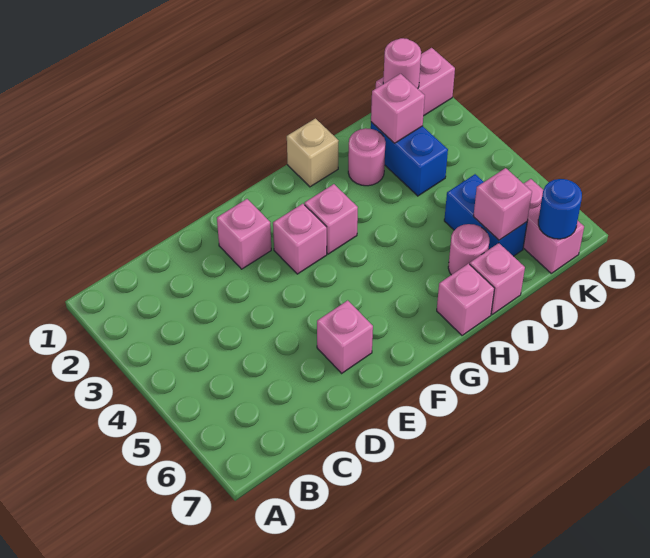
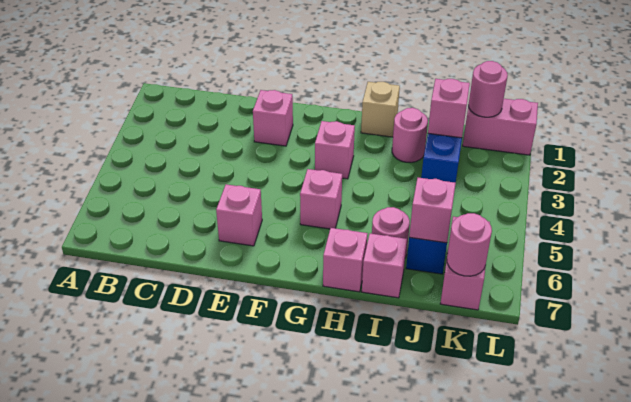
pink 1x1 brick [273,204,327,274] -> pink 1x1 brick moved to [300,169,342,229]
blue 1x1 round brick [538,179,582,239] -> pink 1x1 round brick [447,213,492,276]

